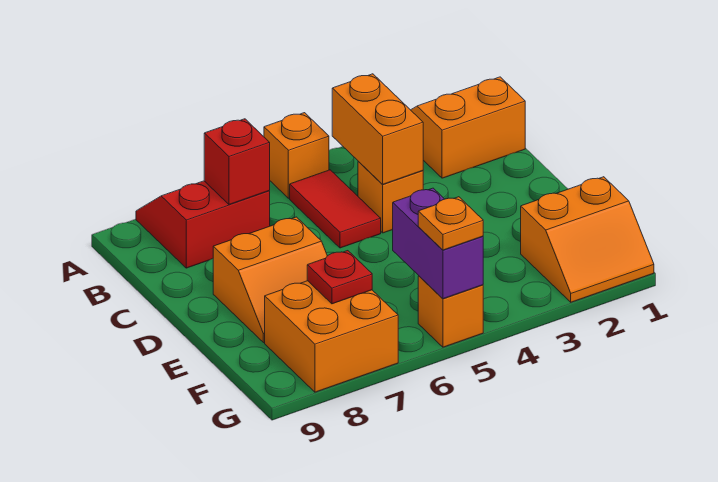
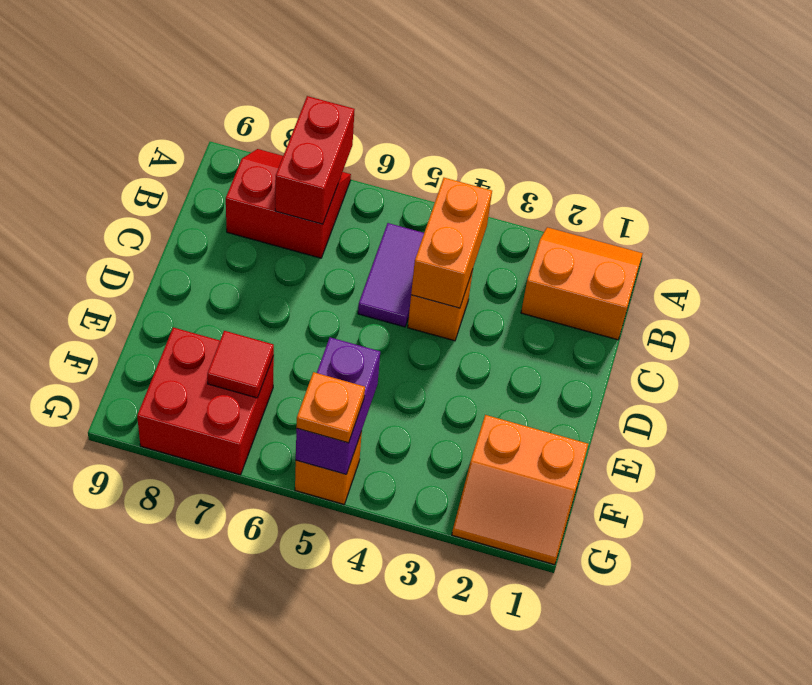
orange 1x1 brick [264,113,329,198] -> none
red 1x2 tile [290,170,381,248] -> purple 1x2 tile [358,223,424,327]
red 1x1 brick [204,119,270,204] -> red 1x2 brick [275,96,355,224]
orange 2x2 slope [213,217,327,343] -> none
orange 2x2 brick [265,281,398,392] -> red 2x2 brick [137,327,274,475]
red 1x1 plate [307,251,372,304] -> red 1x1 tile [207,331,274,398]

